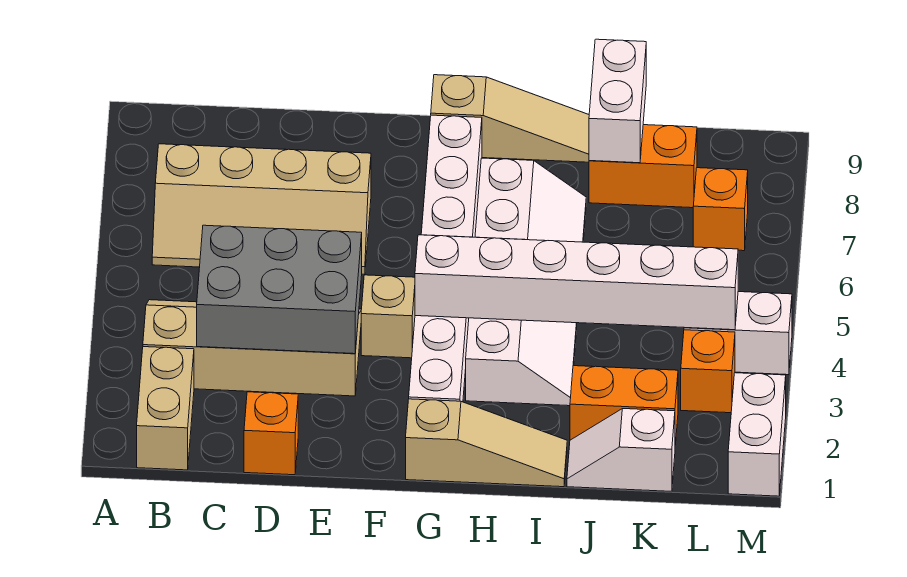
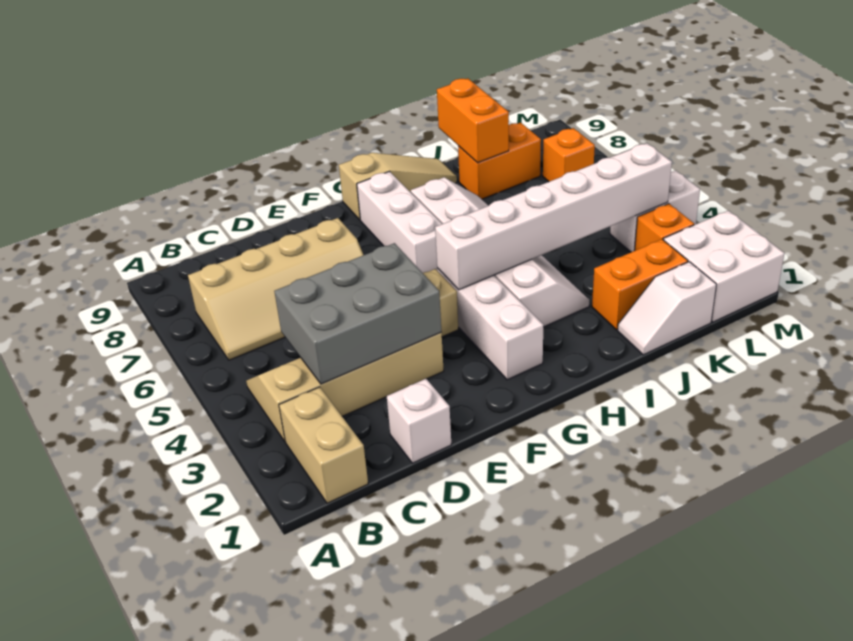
orange 1x1 brick [244,392,298,475] -> white 1x1 brick [387,379,451,463]
tan 1x3 slope [406,399,567,487] -> none
white 1x2 brick [589,39,646,163] -> orange 1x2 brick [437,78,509,163]
white 1x2 brick [728,373,786,496] -> white 2x2 brick [664,210,784,322]

